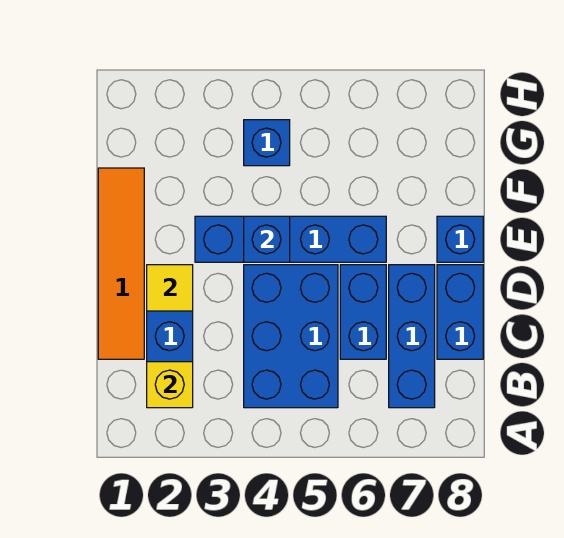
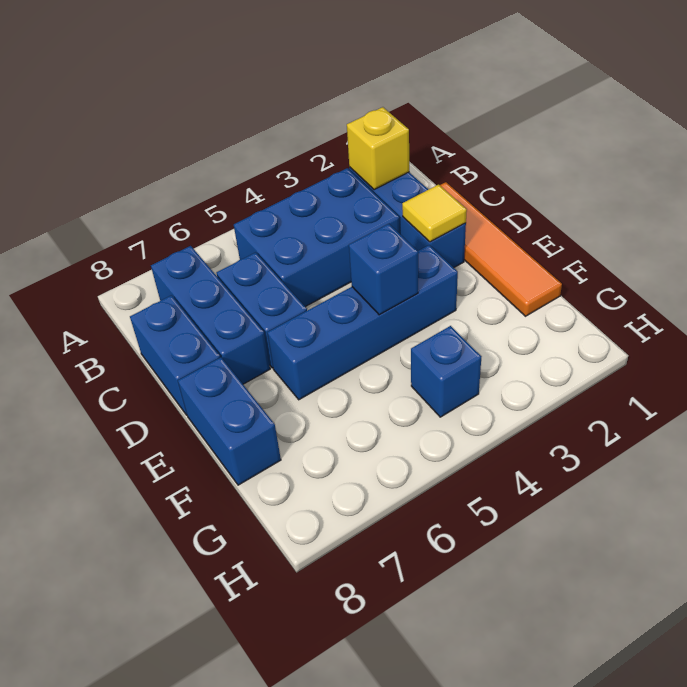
blue 2x3 brick [244,265,338,408] -> blue 2x3 brick turned to [234,168,400,307]
blue 1x1 brick [437,216,483,262] -> blue 1x2 brick [178,357,281,485]

